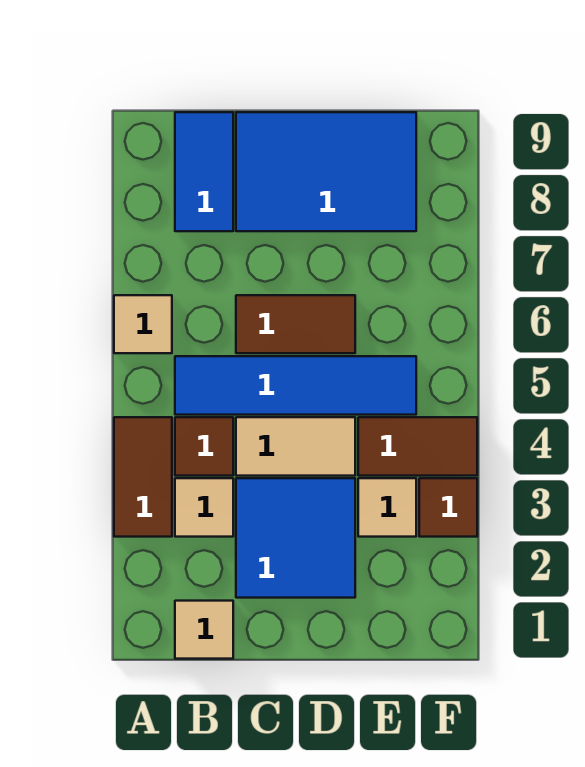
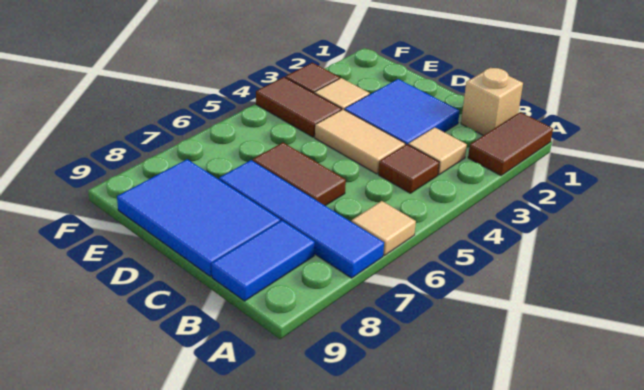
brown 1x2 tile [114,417,172,537] -> brown 1x2 tile moved to [468,112,553,176]
tan 1x1 tile [175,601,233,659] -> tan 1x1 brick [461,68,523,136]
blue 1x4 tile [175,356,416,415] -> blue 1x4 tile moved to [219,160,384,278]

